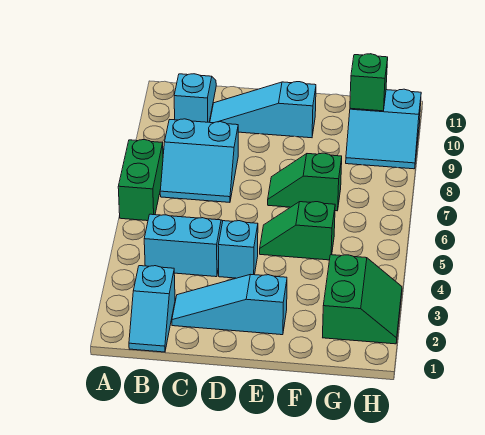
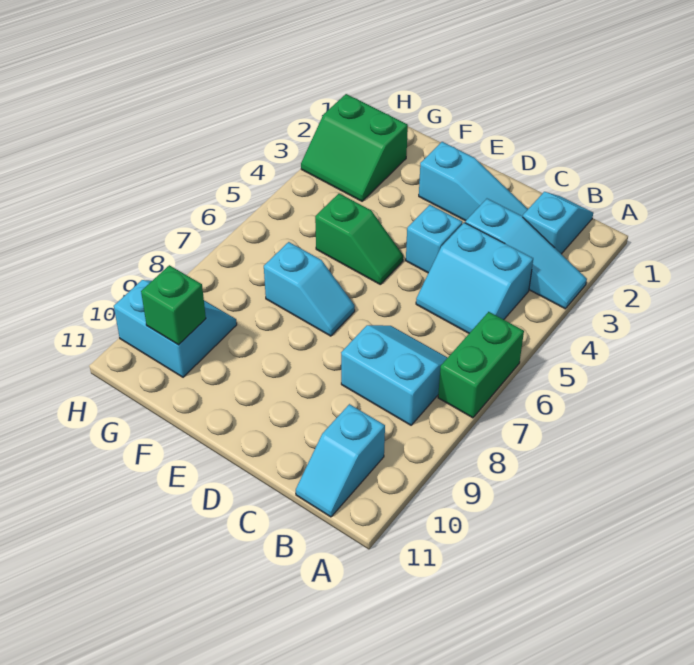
cyan 1x3 slope [210,82,316,138] -> cyan 1x3 slope moved to [465,199,587,309]
green 1x2 slope [268,153,342,211] -> cyan 1x2 slope [264,242,355,336]
green 2x2 slope [323,255,402,344] -> green 2x2 slope turned to [301,94,408,201]

